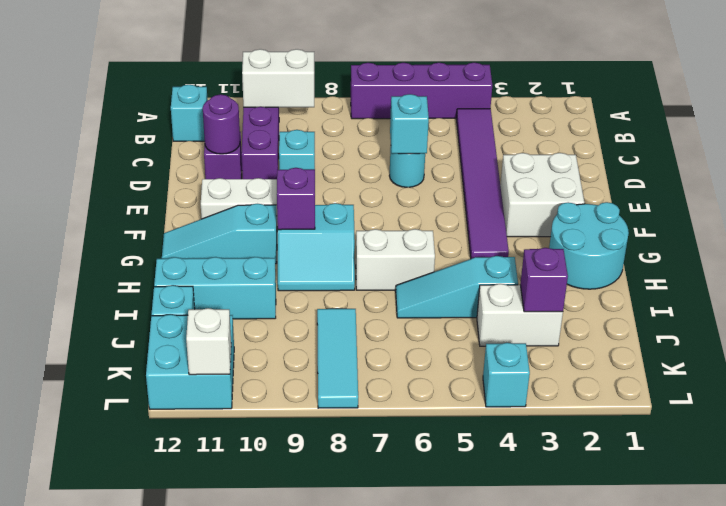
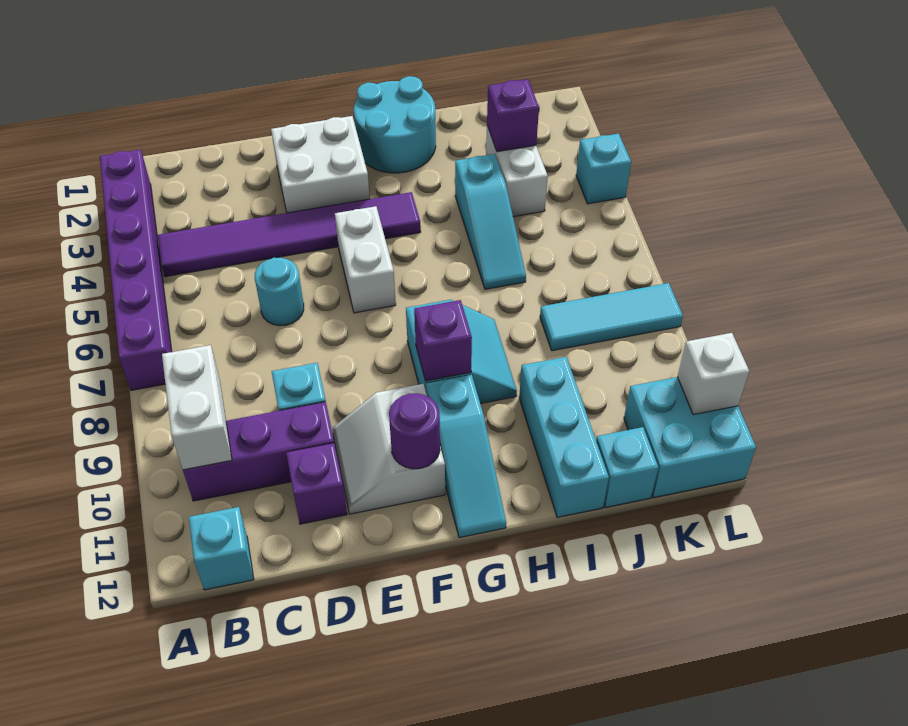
purple 1x4 brick [351,63,492,119] -> purple 1x6 brick [100,149,172,390]
cyan 1x1 brick [390,94,429,154] -> none
purple 1x1 round brick [203,94,240,154] -> purple 1x1 round brick moved to [389,393,440,469]
white 1x2 brick [356,229,435,290] -> white 1x2 brick moved to [335,206,396,313]

